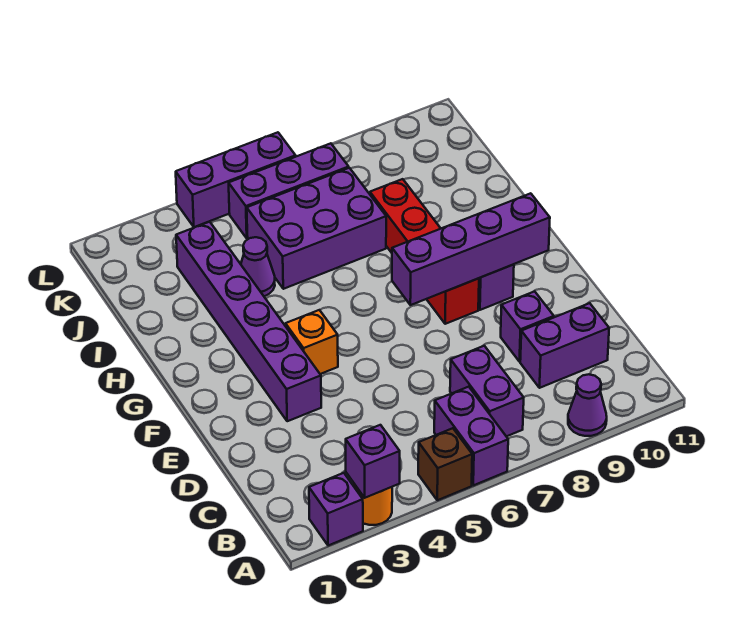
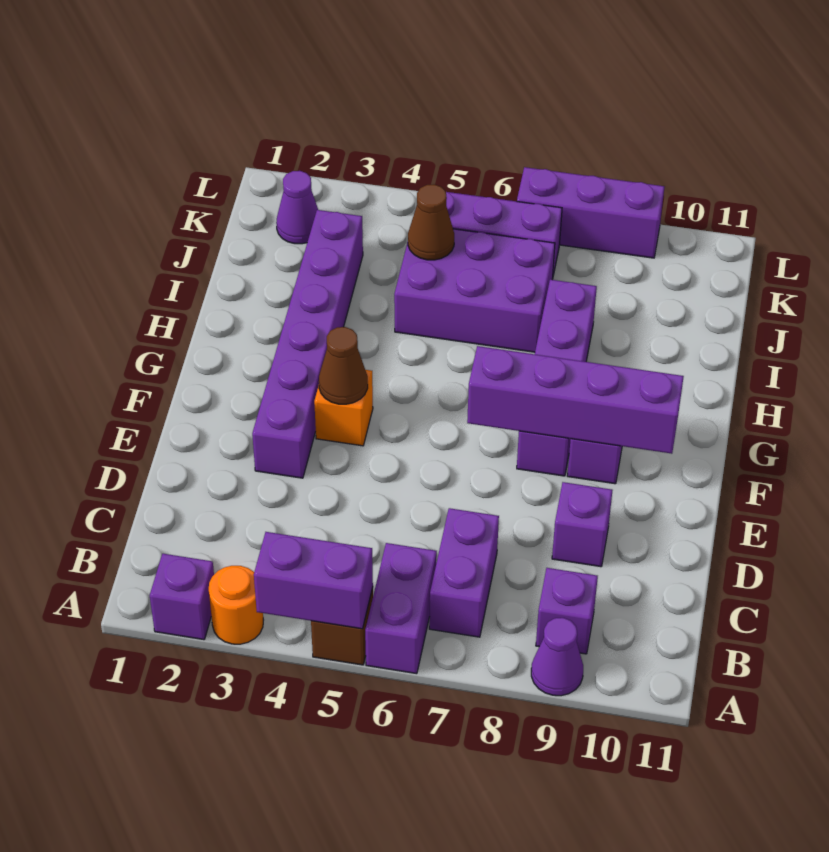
purple 1x1 brick [346,425,400,498] -> purple 1x1 brick moved to [536,568,598,654]
purple 1x2 brick [520,303,609,388] -> purple 1x2 brick moved to [254,532,373,629]
none -> brown 1x1 cone [319,327,368,404]
red 1x4 brick [370,179,479,324] -> purple 1x4 brick [517,280,597,476]
purple 1x1 cone [241,237,275,296] -> purple 1x1 cone moved to [276,171,318,244]
none -> brown 1x1 cone [408,184,454,260]
purple 1x3 brick [176,132,296,227] -> purple 1x3 brick moved to [517,167,664,258]

